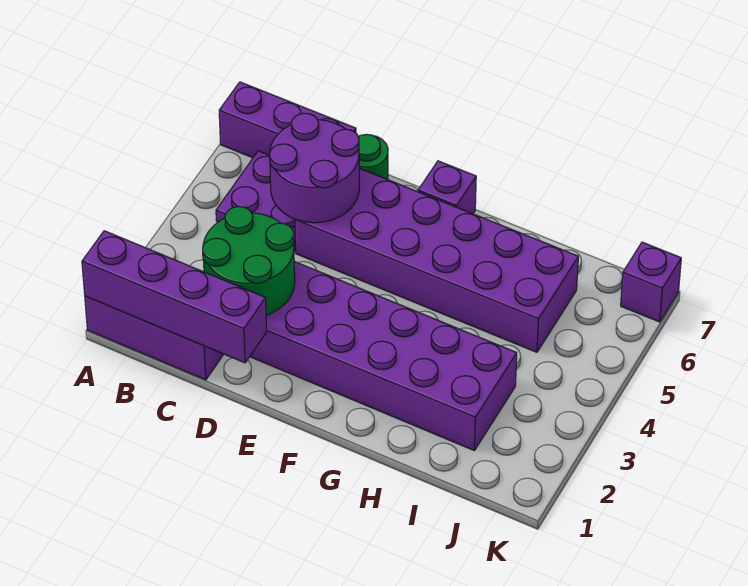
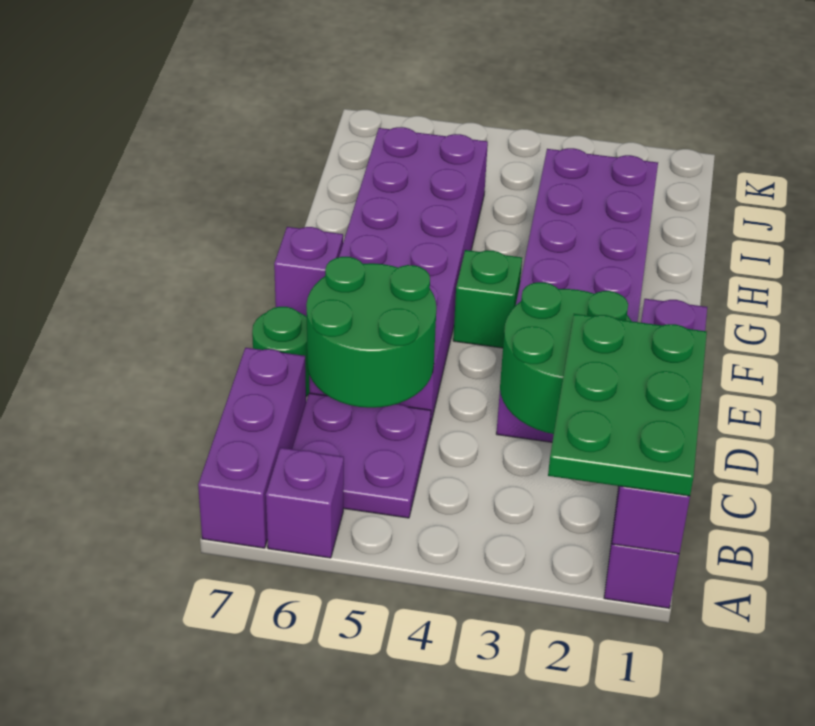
none -> green 2x3 plate [548,314,707,496]
purple 2x2 round brick [270,113,359,223] -> green 2x2 round brick [306,257,436,408]
none -> green 1x1 brick [453,250,522,348]
purple 1x1 brick [621,242,681,322] -> purple 1x1 brick moved to [266,448,344,558]

